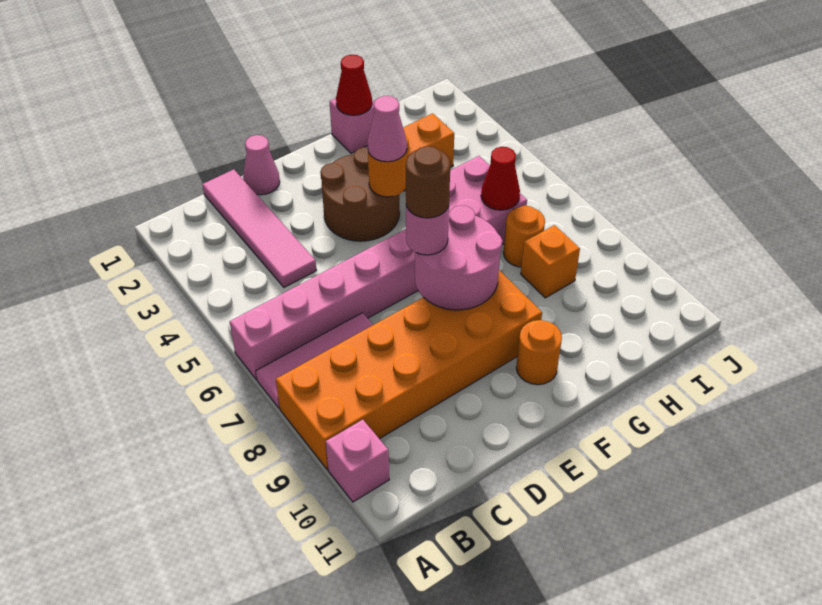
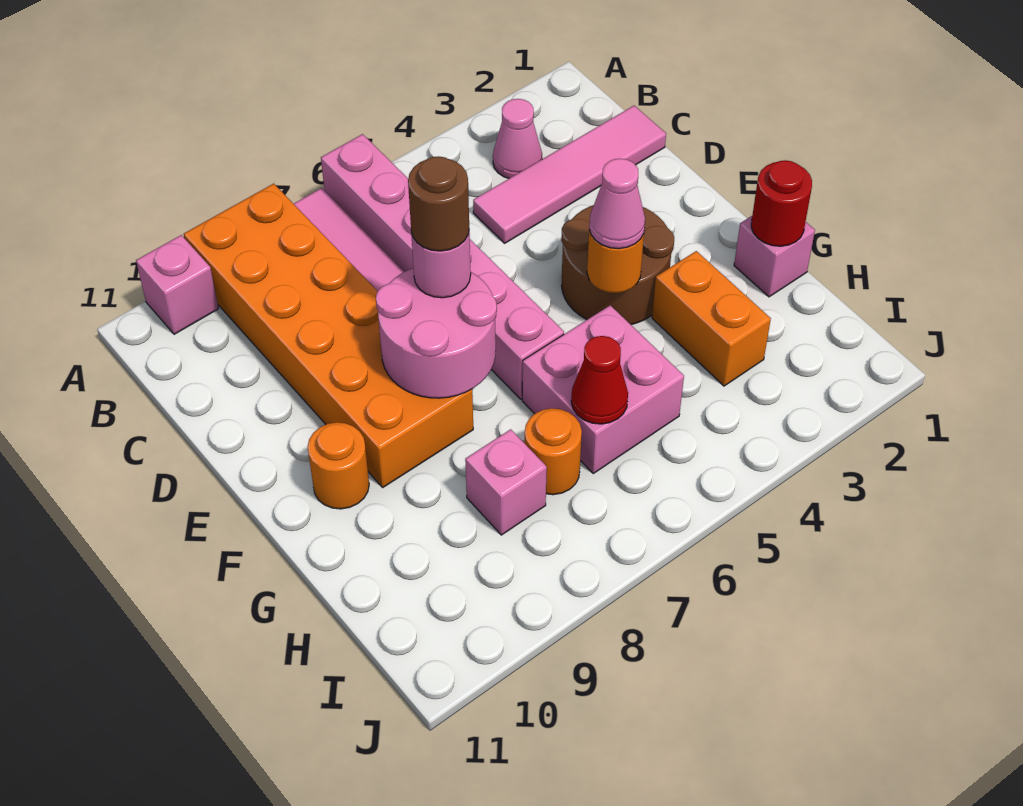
pink 1x1 cone [243,135,280,195] -> pink 1x1 cone moved to [493,99,542,178]
red 1x1 cone [336,55,372,115] -> red 1x1 round brick [751,160,812,246]
orange 1x1 brick [521,225,580,298] -> pink 1x1 brick [465,429,547,535]

